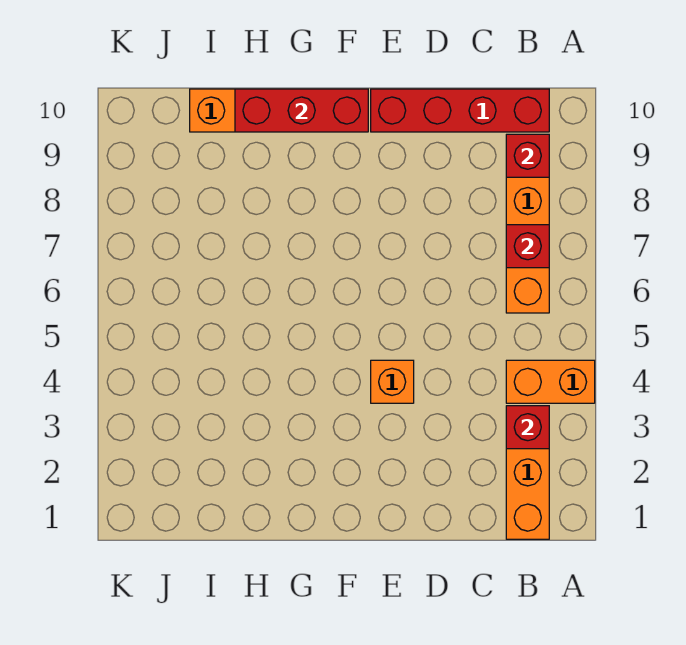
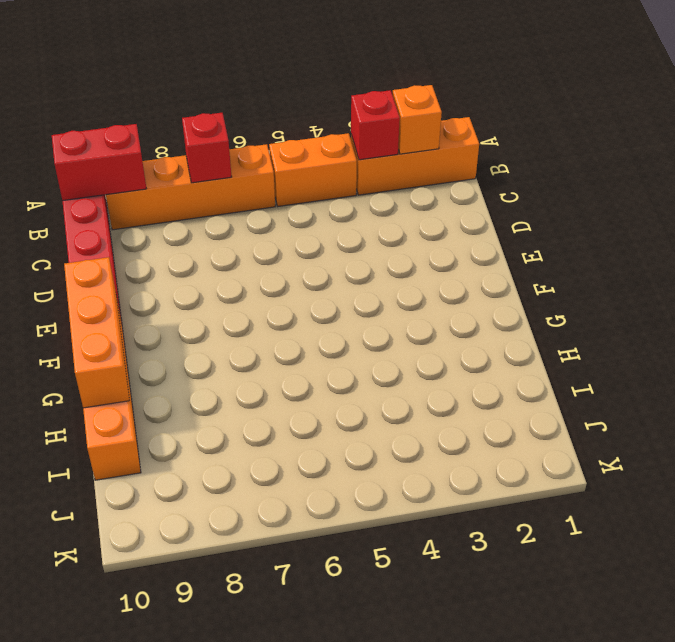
orange 1x2 brick [506,360,595,403] -> orange 1x2 brick turned to [269,133,357,206]
red 1x1 brick [506,134,549,177] -> red 1x2 brick [52,124,146,201]
orange 1x1 brick [371,360,414,403] -> orange 1x1 brick moved to [393,85,442,154]
red 1x3 brick [235,89,368,132] -> orange 1x3 brick [64,257,130,408]

